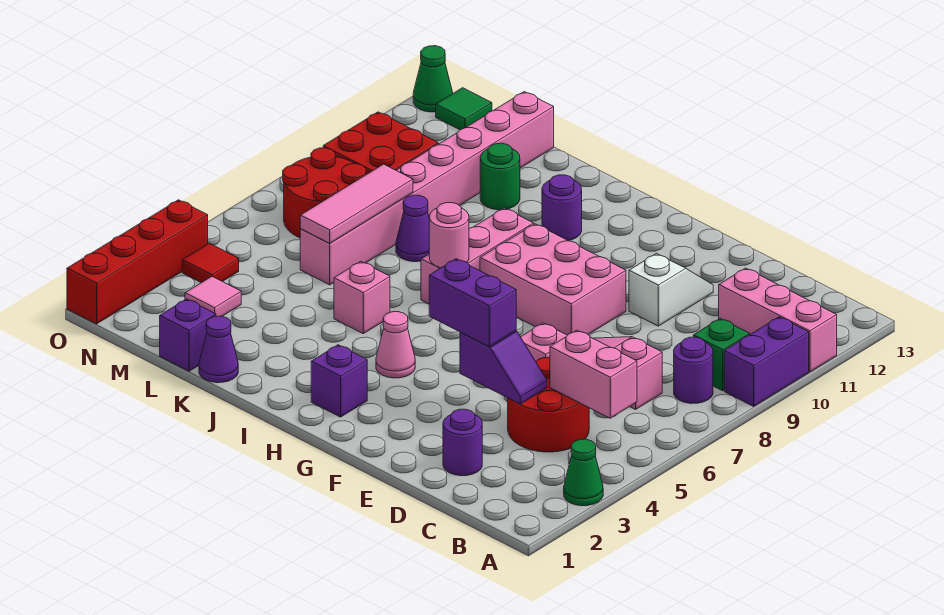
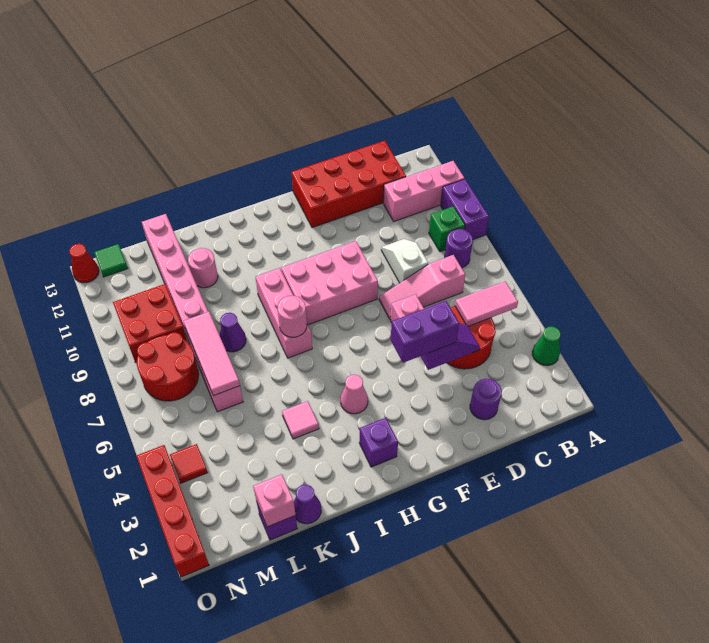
pink 1x2 brick [550,330,637,418] -> pink 1x2 tile [455,281,518,326]
none -> red 2x4 brick [292,141,406,228]
white 1x2 slope [629,254,713,326] -> white 1x2 slope moved to [381,239,428,283]
purple 1x1 round brick [542,175,582,241] -> none
pink 1x1 brick [334,261,390,334] -> pink 1x1 brick moved to [253,474,296,527]
green 1x1 round brick [480,143,520,210] -> pink 1x1 round brick [188,248,218,288]
pink 1x1 tile [185,277,241,316] -> pink 1x1 tile moved to [282,401,319,439]
green 1x1 cone [413,46,453,112] -> red 1x1 cone [69,244,99,283]

